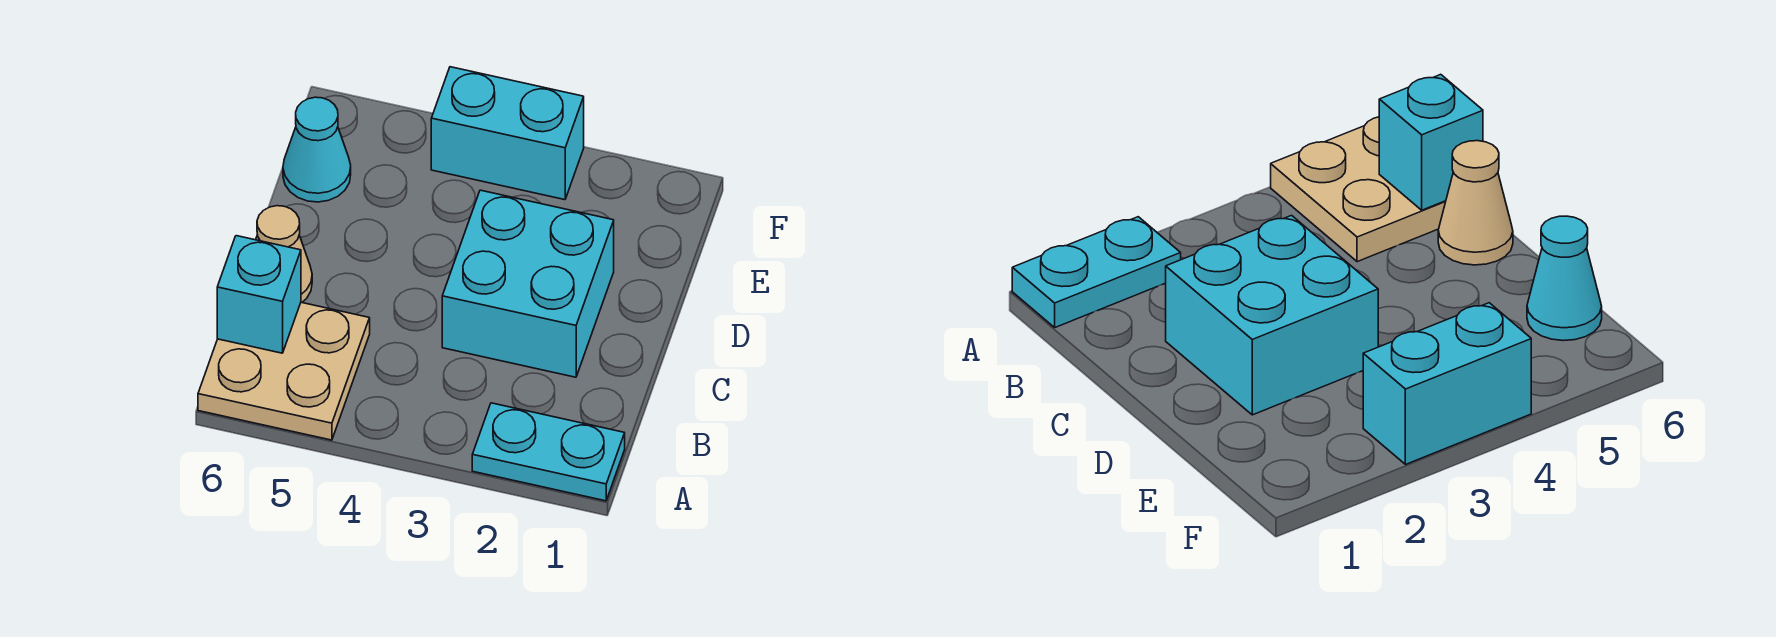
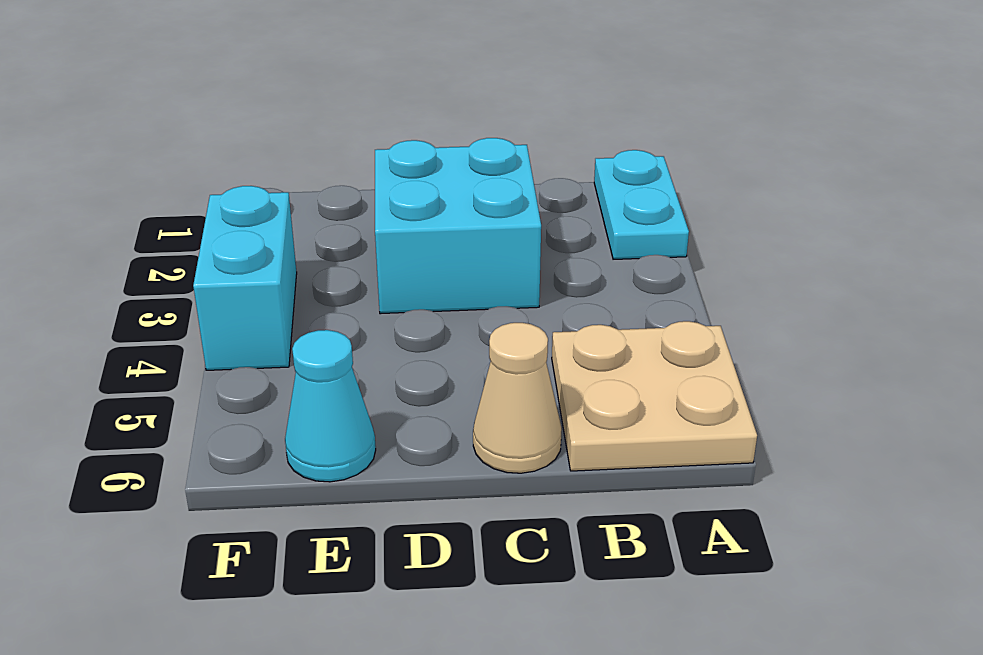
cyan 1x1 brick [217,236,301,353] -> none

